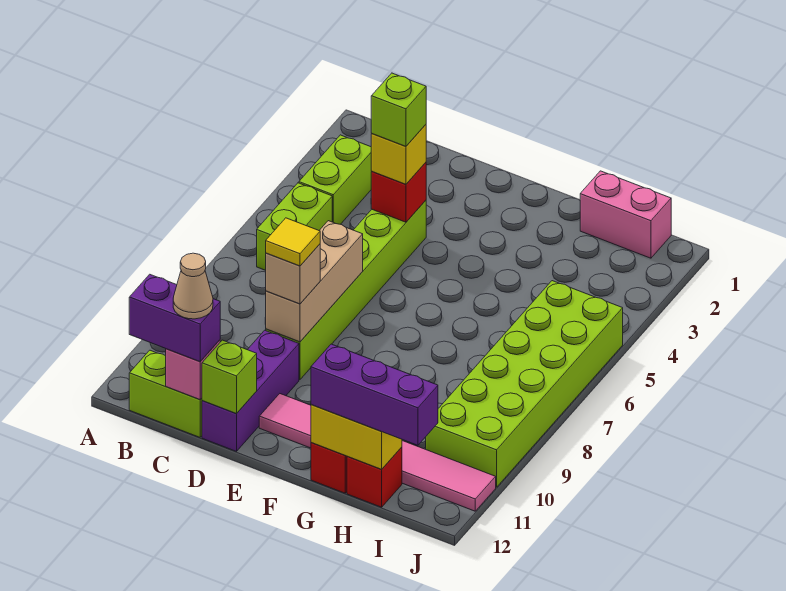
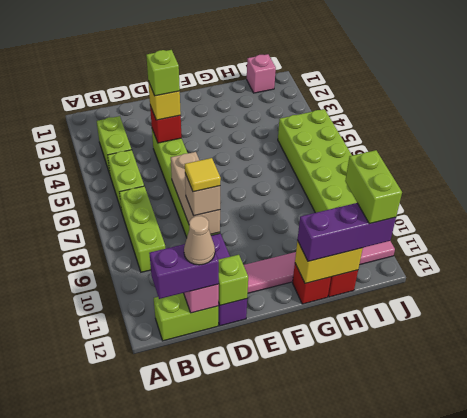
none -> lime 1x3 brick [119,186,165,272]
pink 1x2 brick [580,171,671,258] -> pink 1x1 brick [247,54,276,93]
none -> lime 1x2 brick [345,150,402,224]

